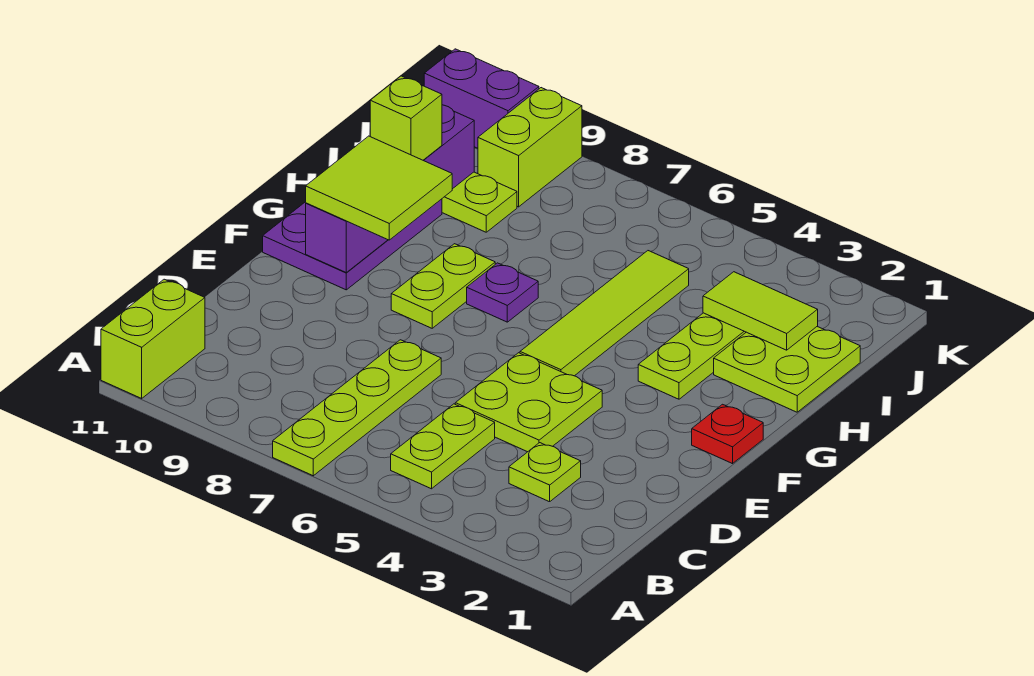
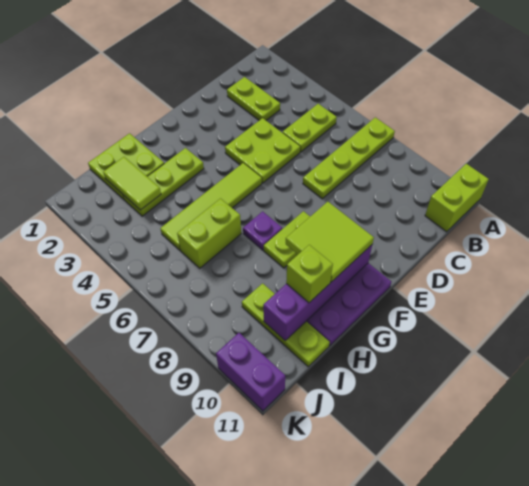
lime 1x1 plate [509,443,581,502] -> lime 1x2 plate [227,77,280,120]
red 1x1 plate [692,404,763,464] -> none
lime 1x2 brick [478,88,582,207] -> lime 1x2 brick moved to [177,199,241,268]

